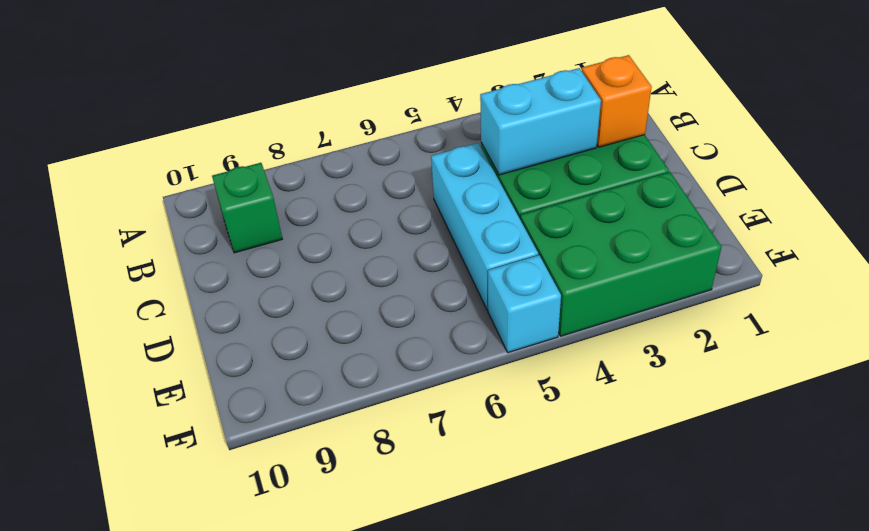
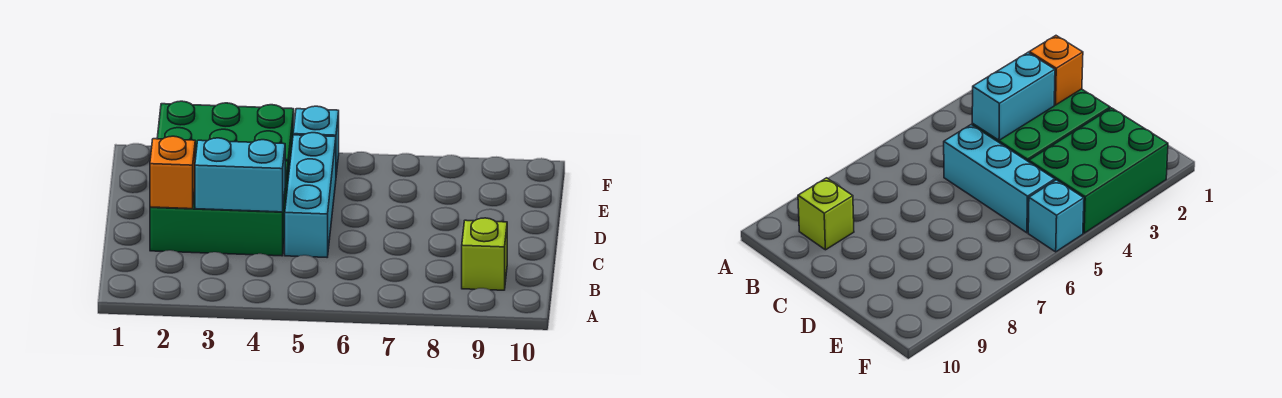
green 1x1 brick [212,163,282,253] -> lime 1x1 brick [462,218,507,290]

